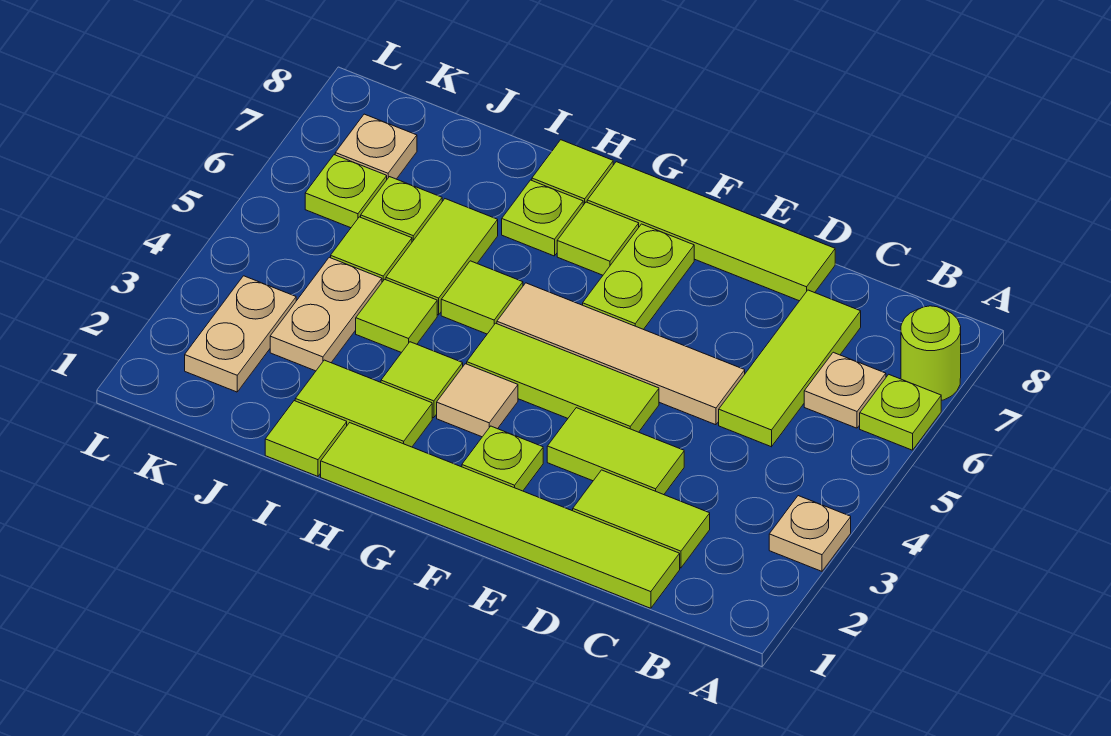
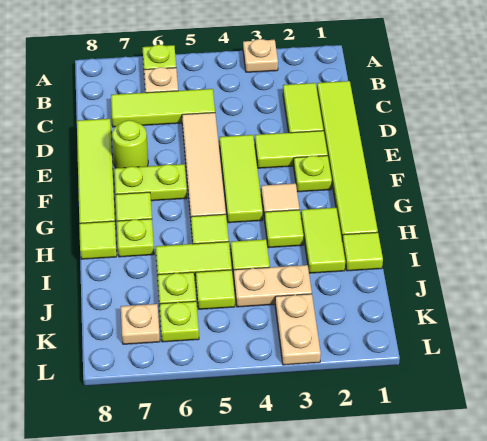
lime 1x1 round brick [901,306,961,401] -> lime 1x1 round brick moved to [112,120,148,168]
lime 1x2 tile [547,408,684,495] -> lime 1x2 tile turned to [255,131,328,168]
tan 1x2 plate [185,276,296,392] -> tan 1x2 plate turned to [275,294,321,365]

